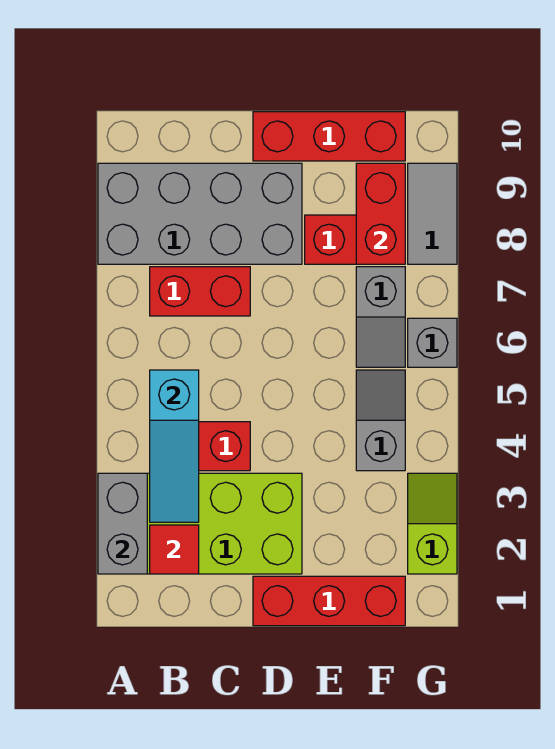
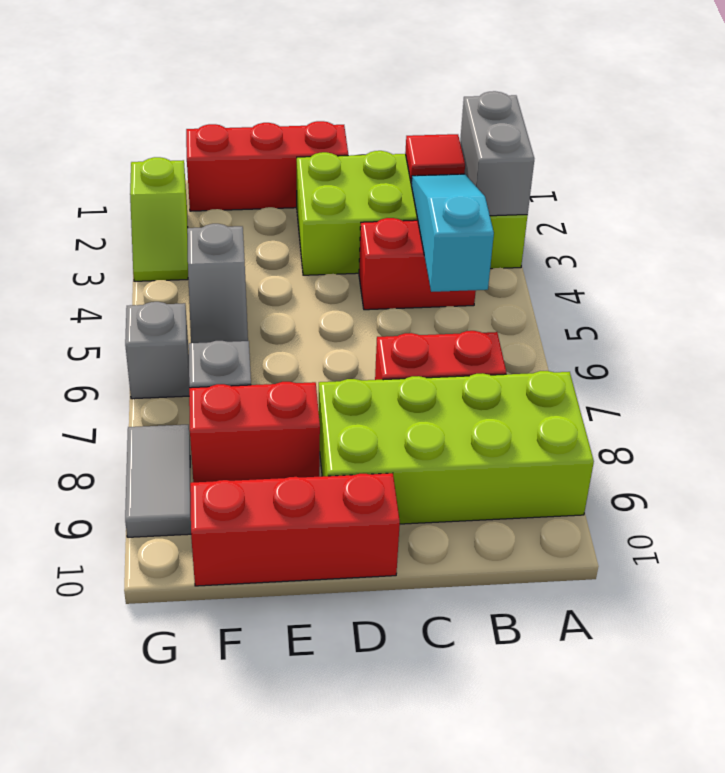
grey 2x4 brick [98,163,302,264] -> lime 2x4 brick [319,371,594,524]
red 1x2 brick [356,163,405,264] -> none

